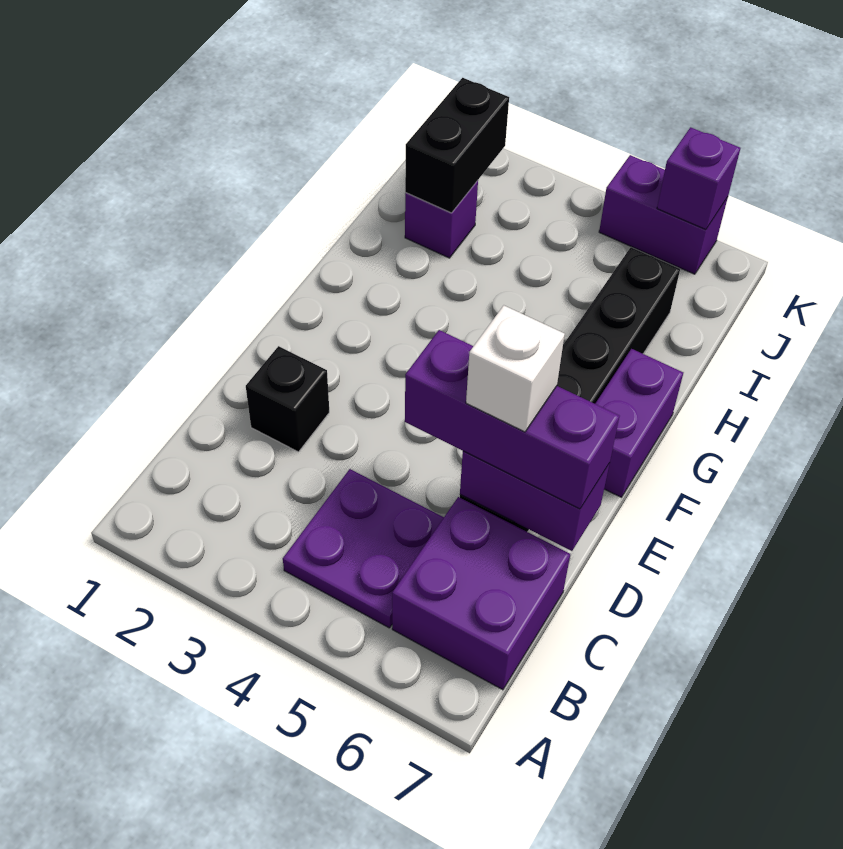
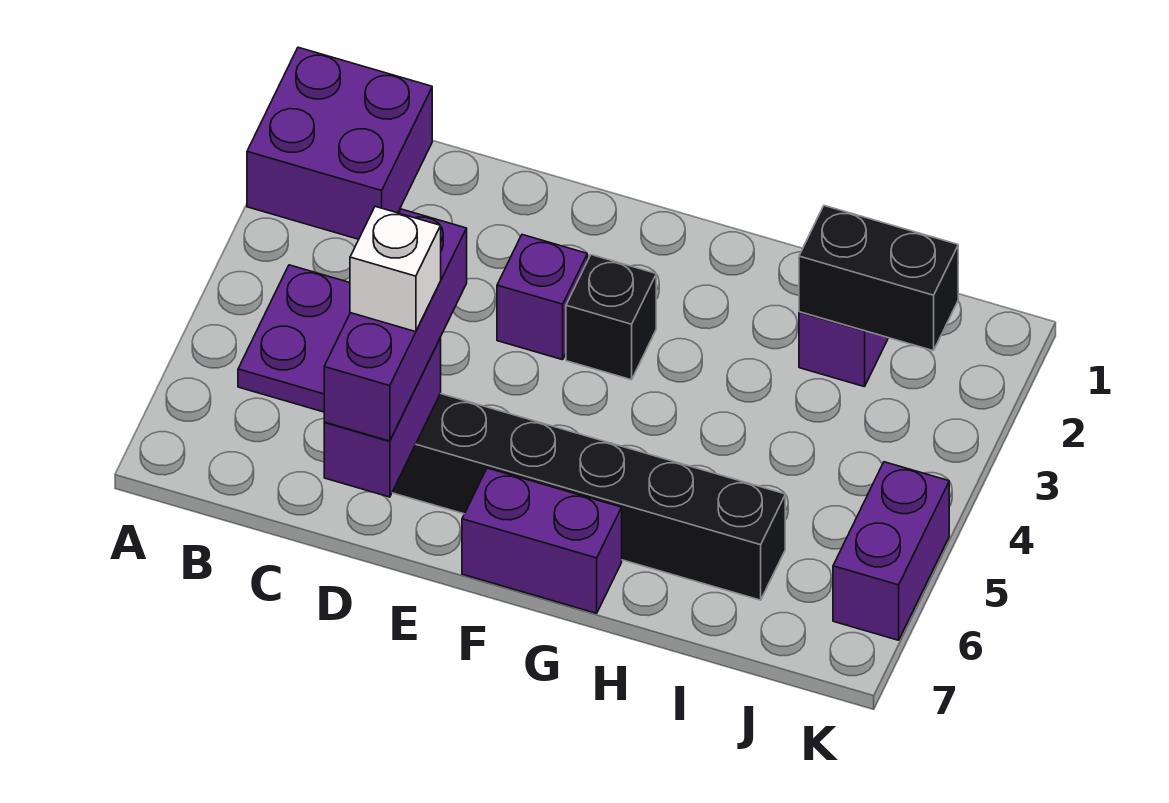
purple 2x2 brick [392,497,570,690] -> purple 2x2 brick moved to [247,47,432,239]
black 1x1 brick [246,346,329,452] -> black 1x1 brick moved to [566,255,656,380]
purple 1x1 brick [657,127,740,230] -> purple 1x1 brick moved to [497,235,587,360]

